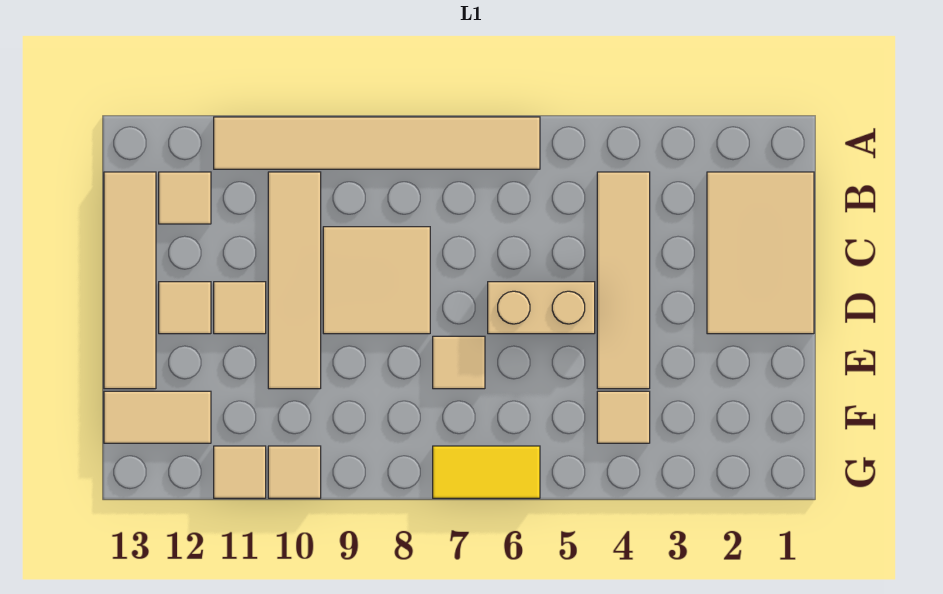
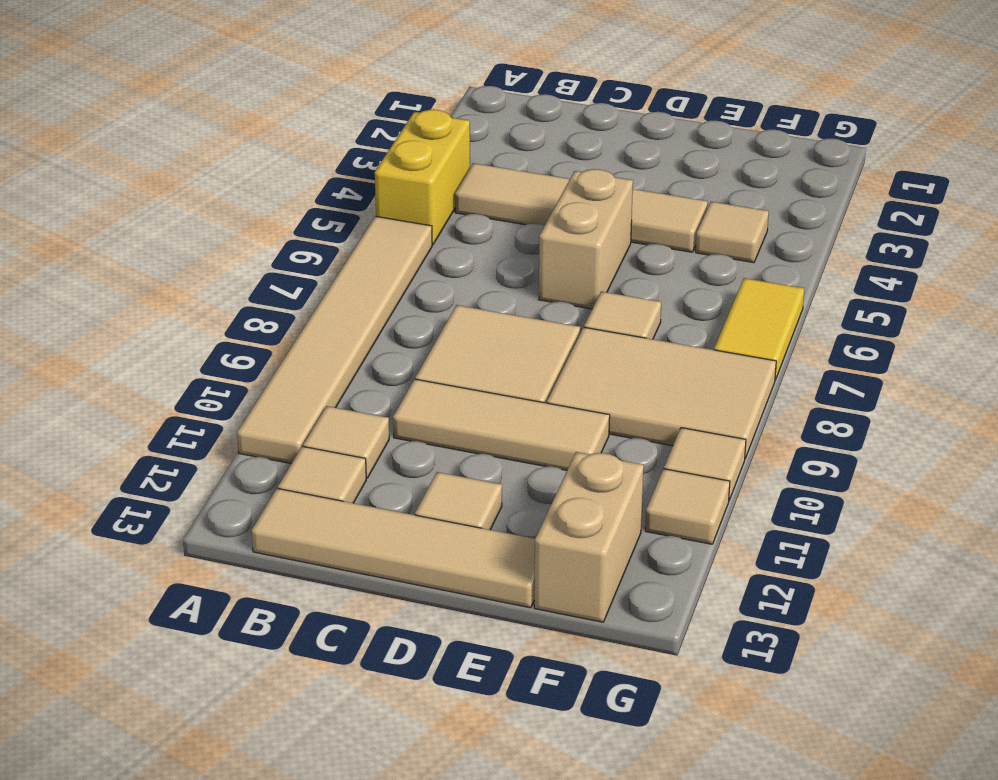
none -> yellow 1x2 brick [375,110,470,245]
tan 2x3 tile [707,172,814,334] -> tan 2x3 tile moved to [547,327,776,458]
tan 1x4 tile [268,172,321,389] -> tan 1x3 tile [393,379,610,470]
tan 1x1 tile [214,282,266,334] -> tan 1x1 tile moved to [303,406,389,478]
tan 1x2 tile [104,391,211,443] -> tan 1x2 brick [534,452,644,622]

